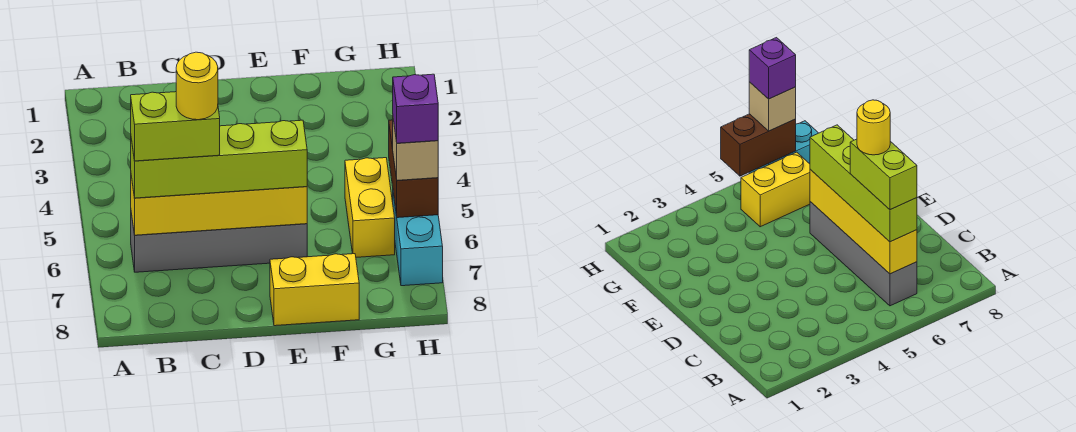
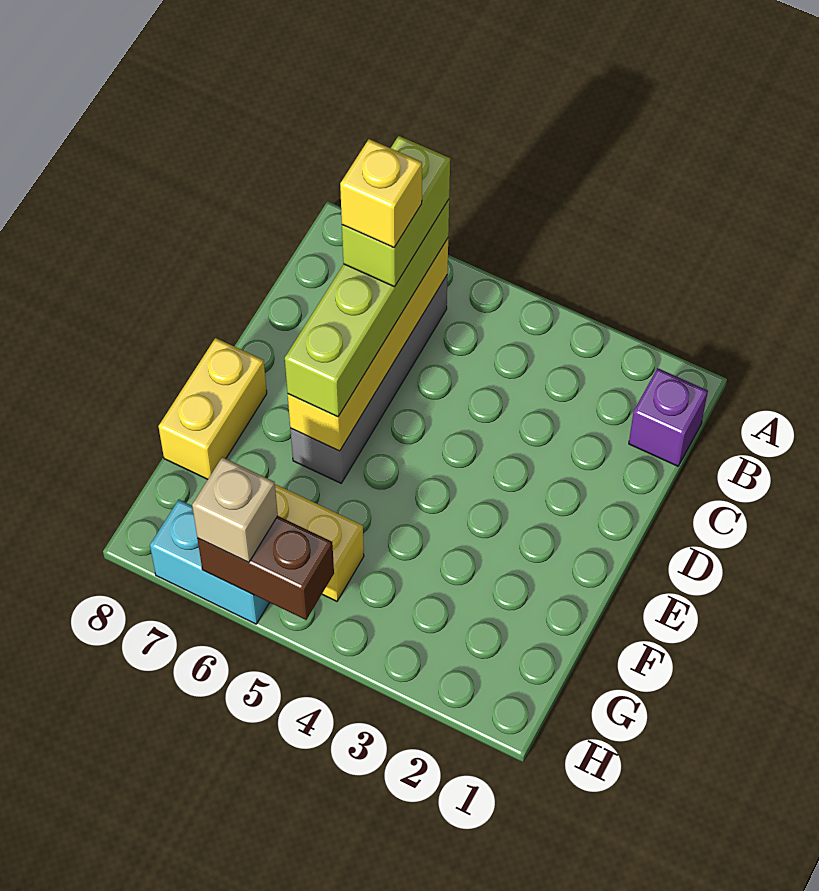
yellow 1x1 round brick [176,52,218,120] -> yellow 1x1 brick [340,139,422,247]
purple 1x1 brick [393,74,438,143] -> purple 1x1 brick moved to [629,368,708,466]

